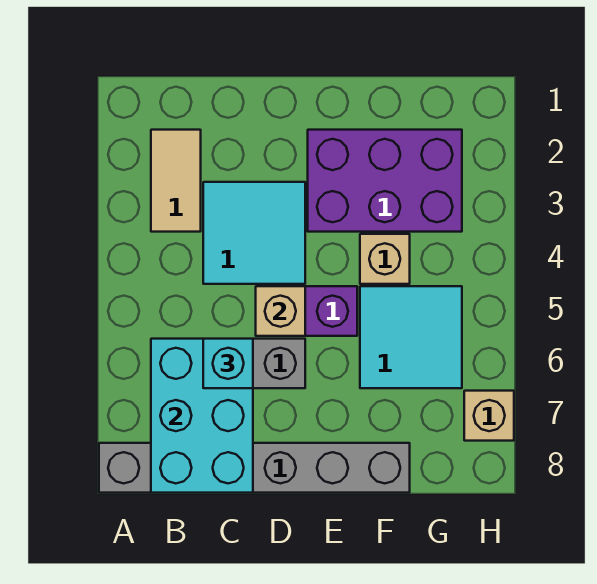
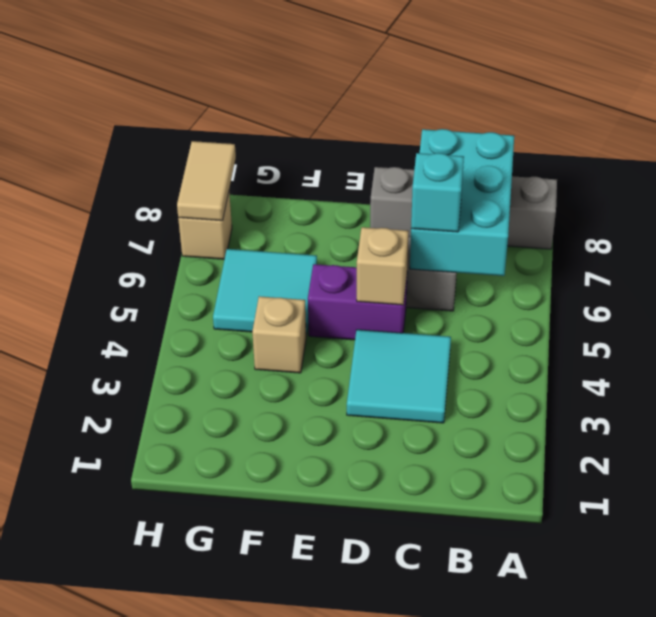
grey 1x6 brick [99,443,410,493] -> grey 1x4 brick [370,167,557,249]
tan 1x2 tile [151,130,201,232] -> tan 1x2 tile moved to [177,141,236,221]
purple 2x3 brick [308,130,462,232] -> none

